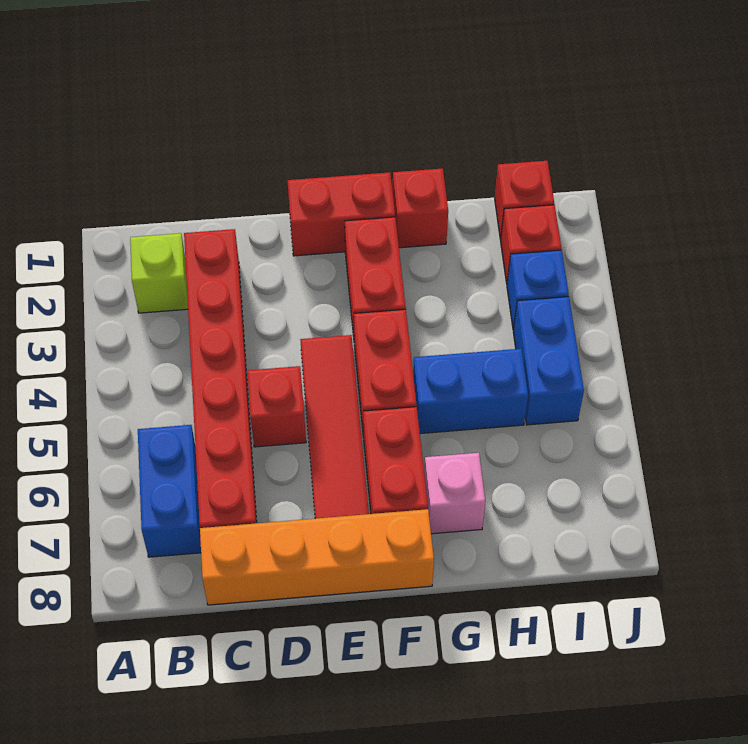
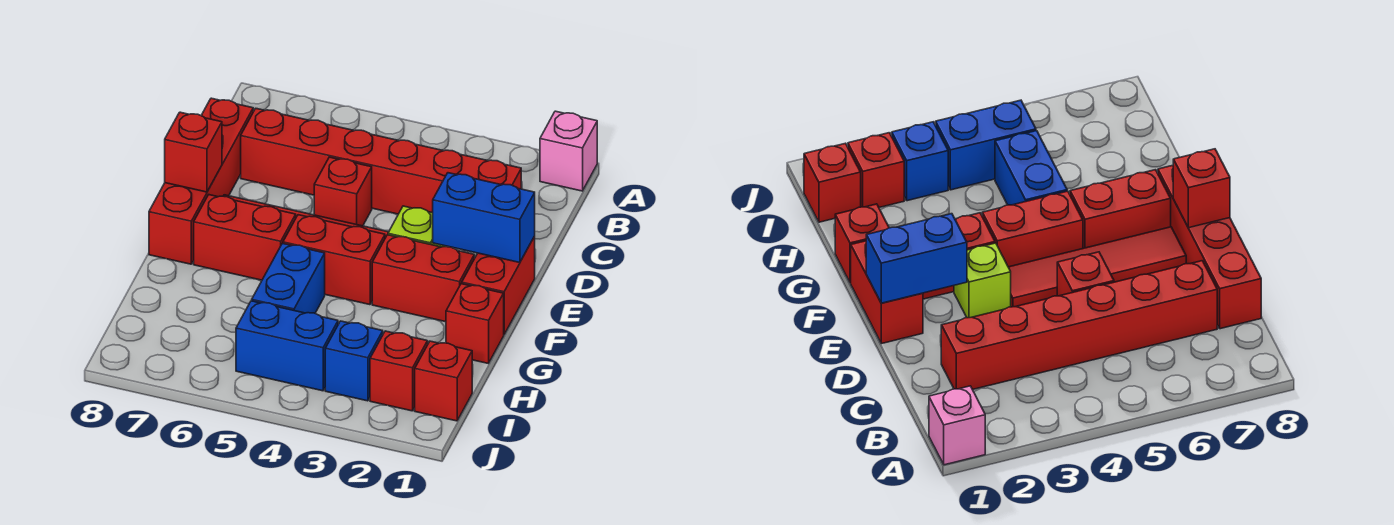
lime 1x1 brick [130,233,188,313] -> lime 1x1 brick moved to [388,206,445,247]
blue 1x2 brick [138,425,201,557] -> blue 1x2 brick moved to [433,173,535,263]
orange 1x4 brick [200,509,434,605] -> red 1x4 brick [149,98,253,264]
none -> red 1x1 brick [165,112,222,192]
pink 1x1 brick [424,453,485,534] -> pink 1x1 brick moved to [540,111,597,191]

